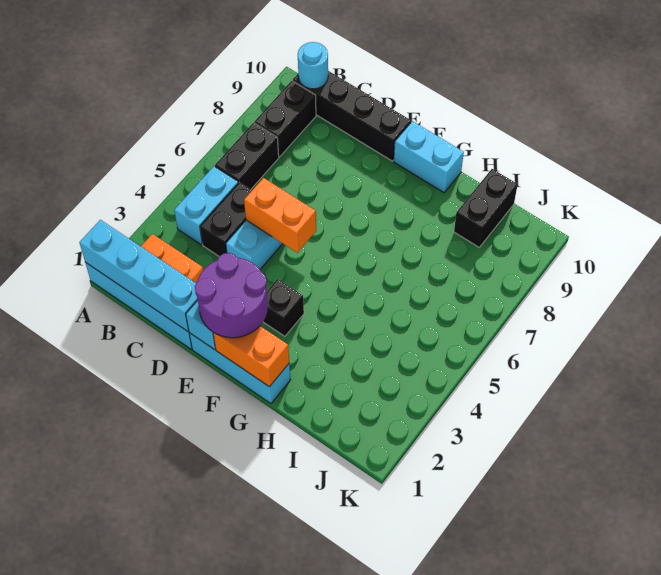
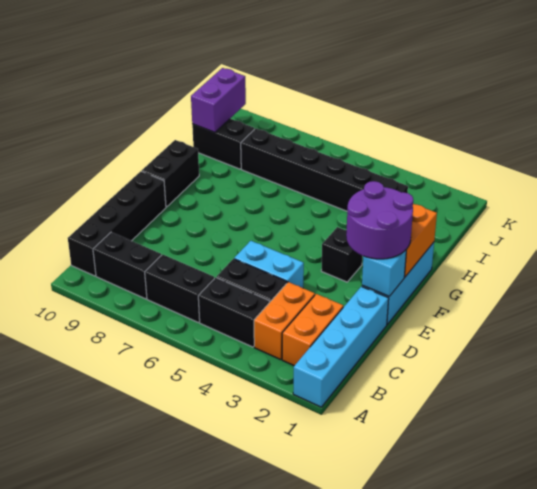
cyan 1x4 brick [79,220,198,331] -> none
cyan 1x2 brick [174,166,238,245] -> black 1x2 brick [198,277,269,347]
cyan 1x1 round brick [298,42,328,89] -> none
orange 1x2 brick [244,178,316,253] -> orange 1x2 brick moved to [254,282,315,360]
cyan 1x2 brick [394,121,464,192] -> black 1x2 brick [142,140,199,207]
none -> black 1x6 brick [241,128,408,211]
none -> purple 1x2 brick [191,68,246,132]

